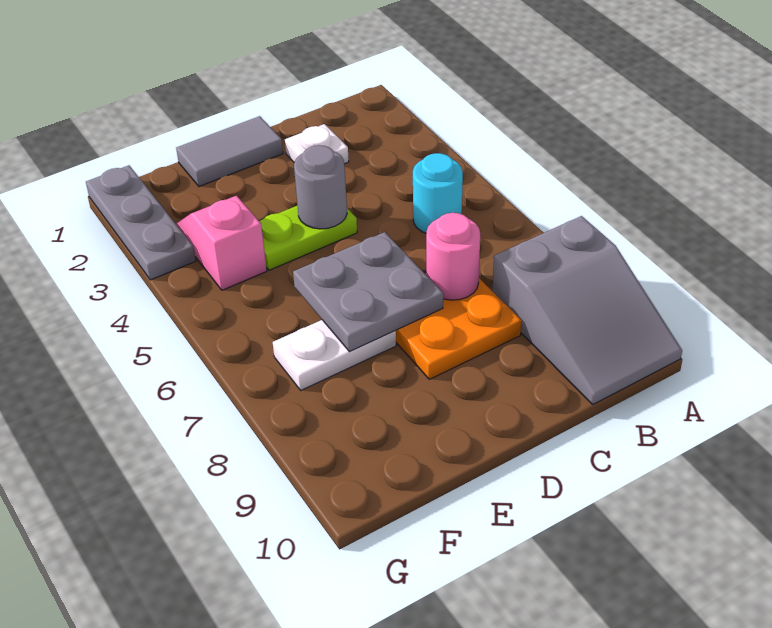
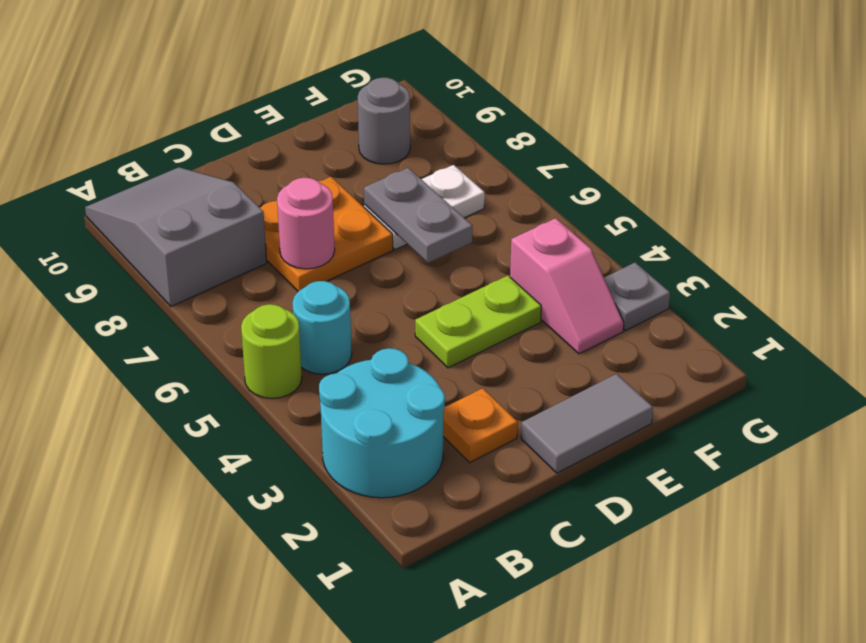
none -> cyan 2x2 round brick [319,348,445,498]
none -> lime 1x1 round brick [241,304,302,398]
white 1x1 plate [285,124,349,164] -> orange 1x1 plate [443,388,518,462]
grey 1x1 round brick [294,145,347,229] -> grey 1x1 round brick moved to [358,78,410,164]
grey 2x2 plate [293,232,443,352] -> grey 1x2 plate [364,168,472,263]
grey 1x3 plate [86,165,196,280] -> grey 1x1 plate [604,263,670,331]

